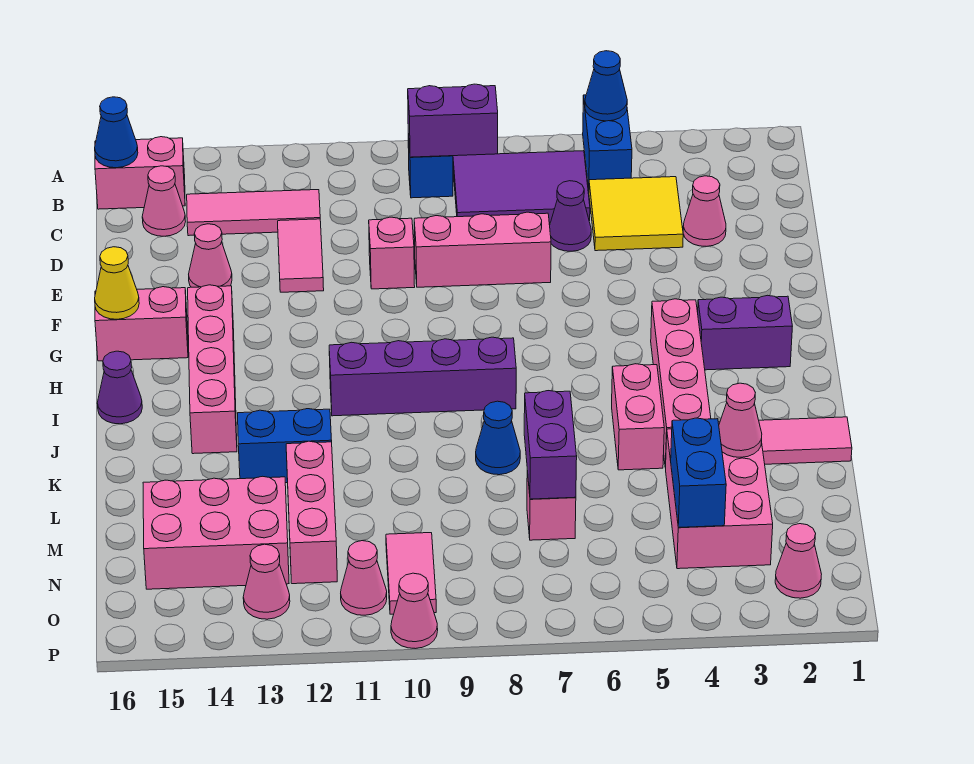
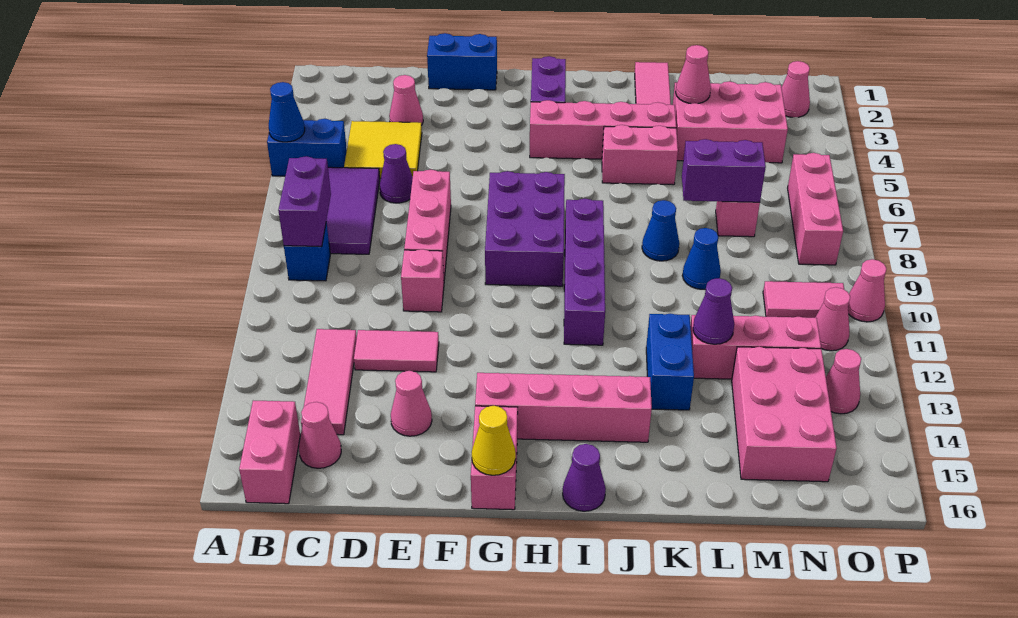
blue 1x1 cone [95,97,138,168] -> blue 1x1 cone moved to [682,228,721,289]
none -> purple 2x3 brick [485,171,565,286]
none -> purple 1x1 cone [693,278,734,344]
blue 1x2 brick [671,418,726,528] -> blue 1x2 brick moved to [427,33,497,90]
none -> pink 1x3 brick [788,153,843,265]

